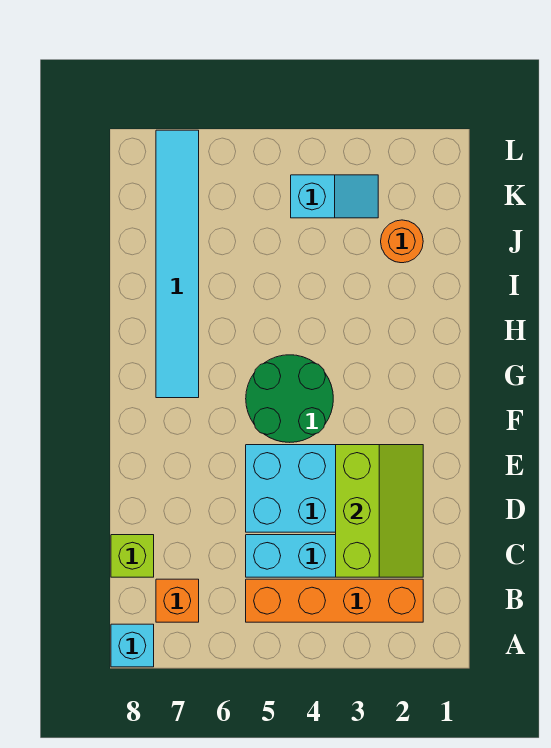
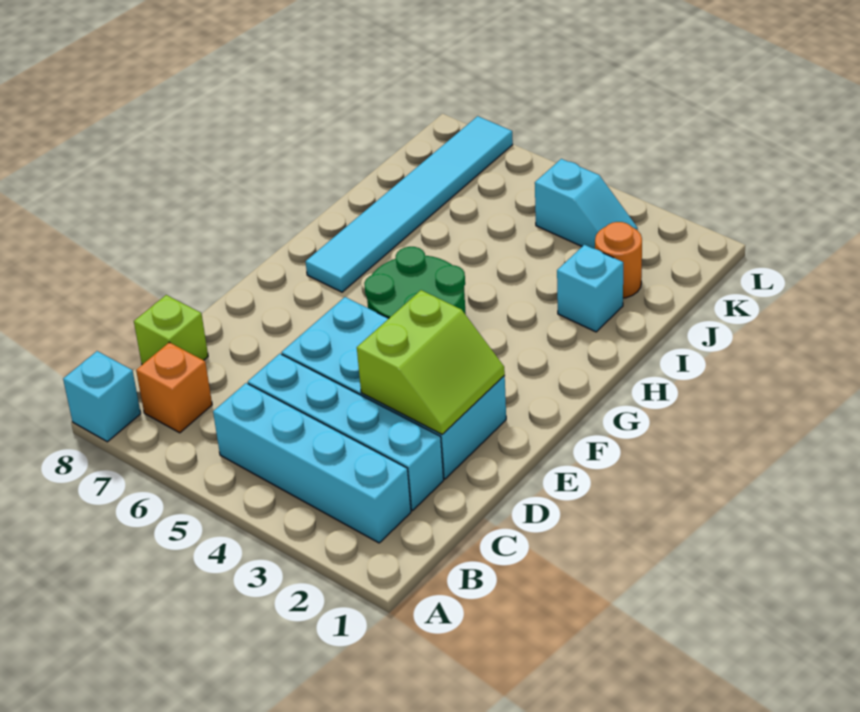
orange 1x4 brick [246,579,423,622] -> cyan 1x4 brick [213,383,411,543]
lime 2x3 slope [336,445,423,577] -> lime 2x2 slope [357,290,505,434]
none -> cyan 1x1 brick [557,245,623,332]

